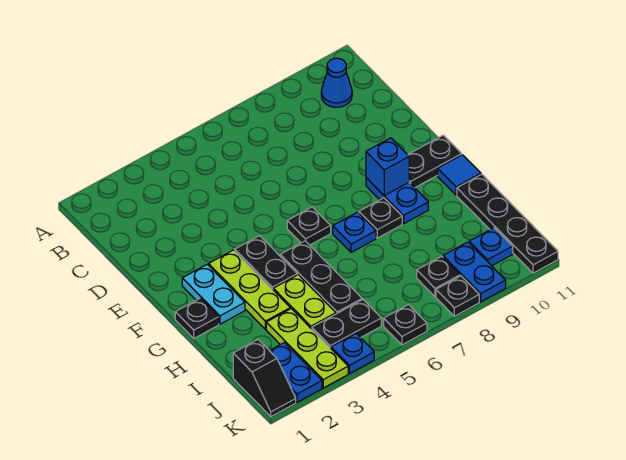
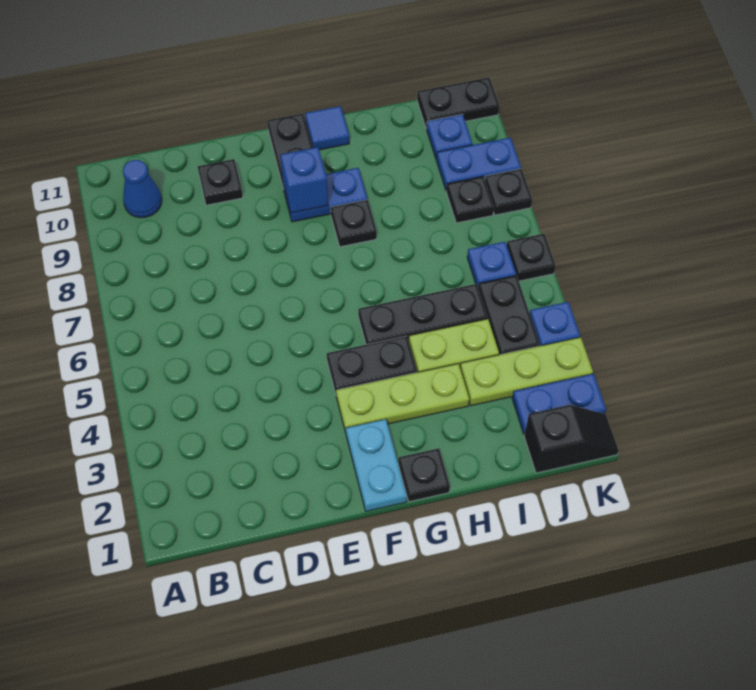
cyan 1x2 plate [182,264,245,324] -> cyan 1x2 plate turned to [346,419,407,511]
black 1x1 plate [287,207,331,245] -> black 1x1 plate moved to [198,159,243,205]
blue 1x1 plate [333,212,376,252] -> blue 1x1 plate moved to [467,242,516,287]
black 1x4 plate [457,174,558,273] -> black 1x2 plate [417,78,499,129]

